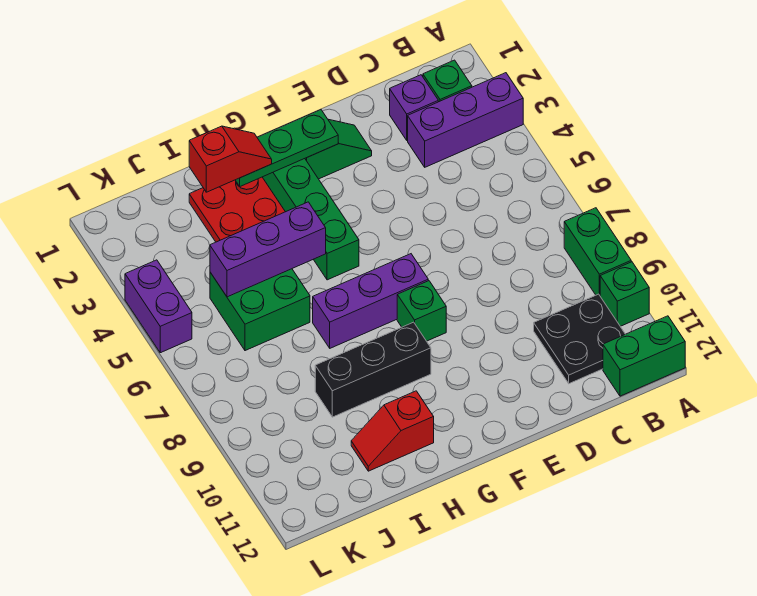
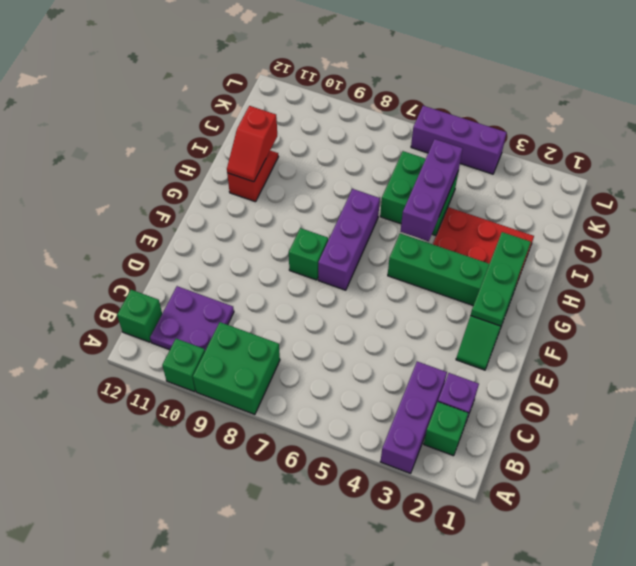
green 1x2 brick [564,208,631,295] -> green 2x2 brick [193,322,280,415]
green 1x2 brick [603,316,685,396] -> green 1x1 brick [117,290,162,342]
black 2x2 plate [534,294,625,384] -> purple 2x2 plate [150,286,234,351]
black 1x3 brick [315,322,431,417] -> none
red 1x2 slope [189,126,272,192] -> red 1x2 slope moved to [227,106,277,182]
purple 1x2 brick [125,260,192,353] -> purple 1x3 brick [411,106,507,174]

